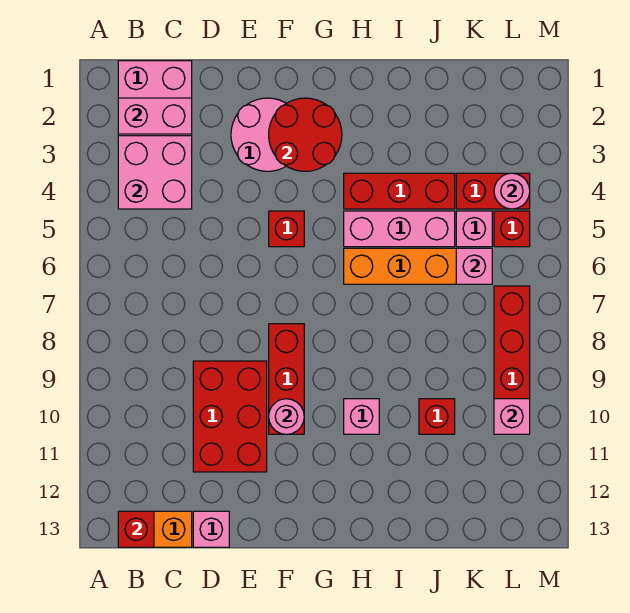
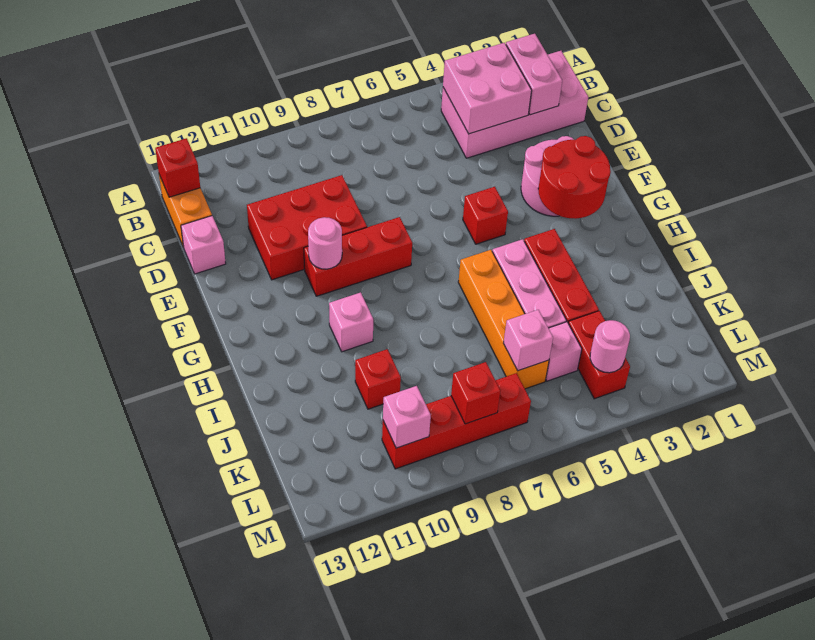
red 1x1 brick [494,211,530,247] -> red 1x1 brick moved to [451,362,500,424]

